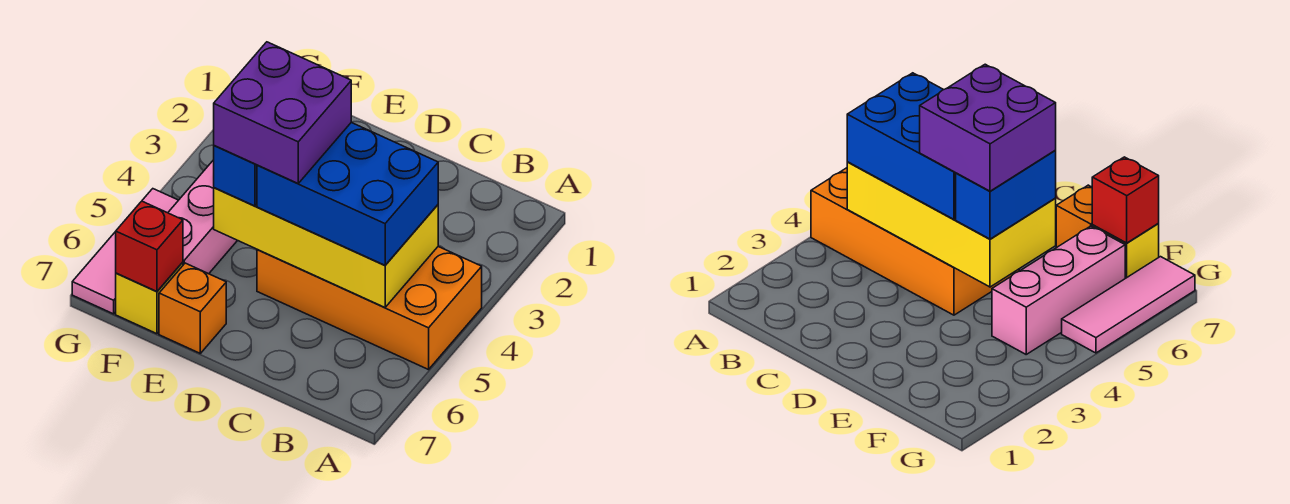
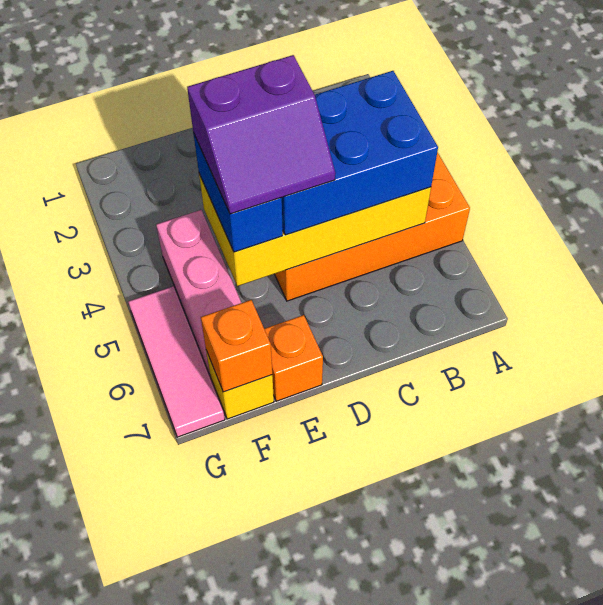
purple 2x2 brick [214,42,351,184] -> purple 2x2 slope [187,55,335,214]
red 1x1 brick [116,201,183,291] -> orange 1x1 brick [201,300,272,392]

